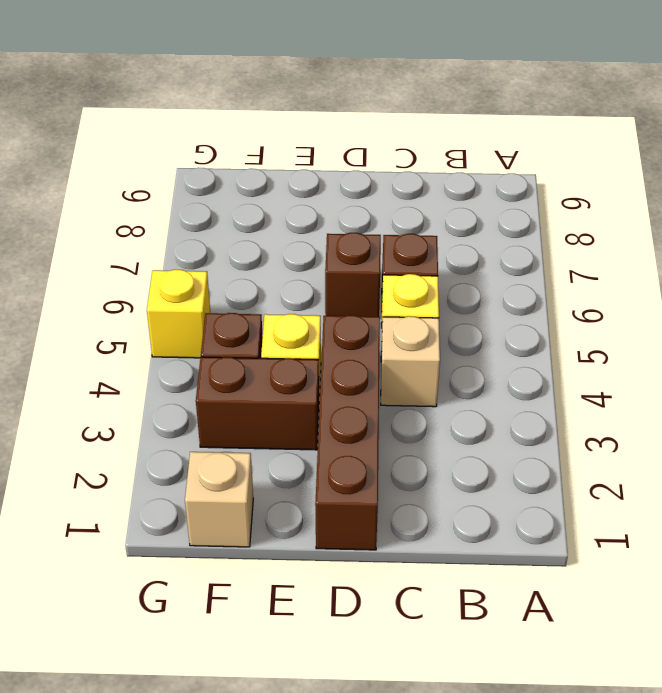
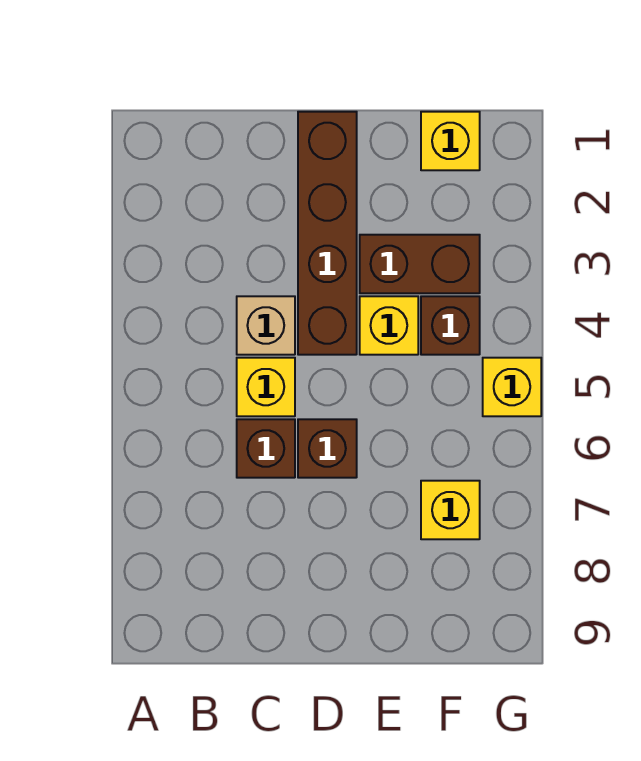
tan 1x1 brick [185,452,253,547] -> yellow 1x1 brick [421,112,480,170]
none -> yellow 1x1 brick [421,481,480,539]

